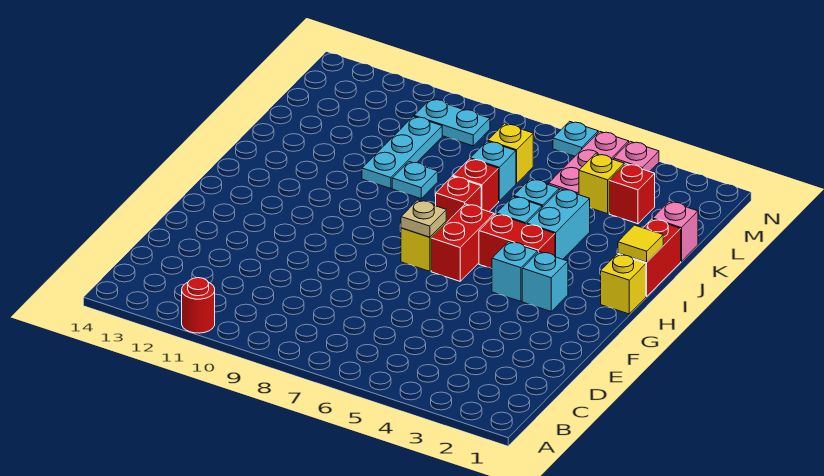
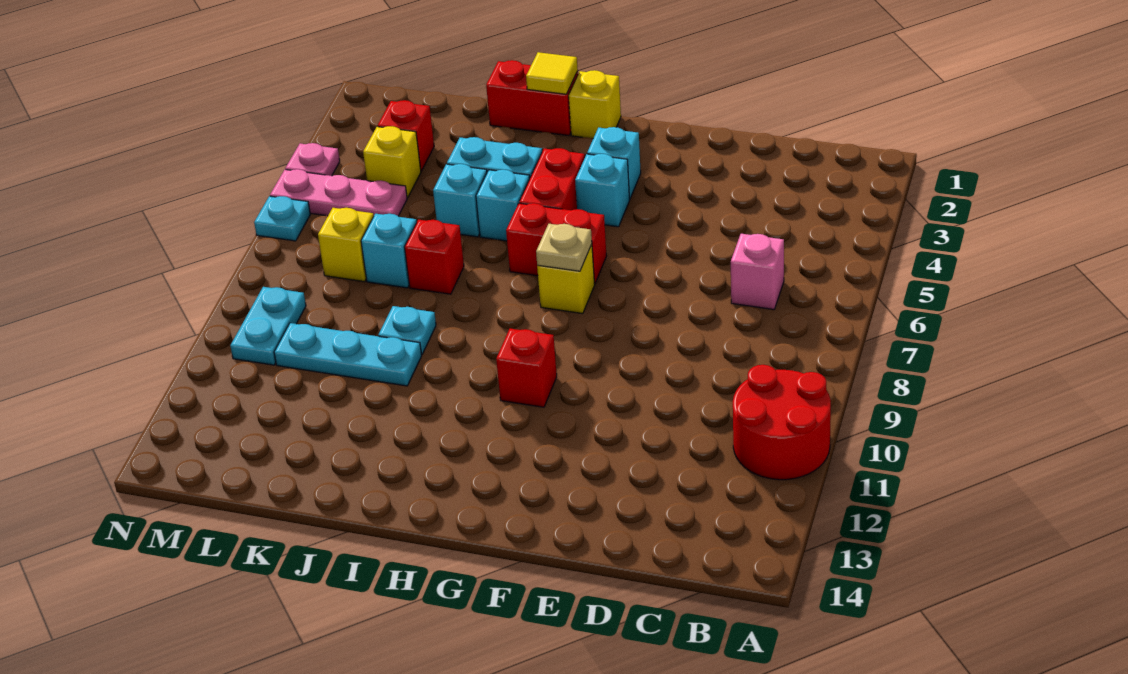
red 1x1 round brick [182,278,215,333] -> red 2x2 round brick [733,365,831,480]
red 1x1 brick [436,176,481,223] -> red 1x1 brick moved to [496,328,557,407]
pink 1x1 brick [653,201,698,261] -> pink 1x1 brick moved to [731,234,784,310]

